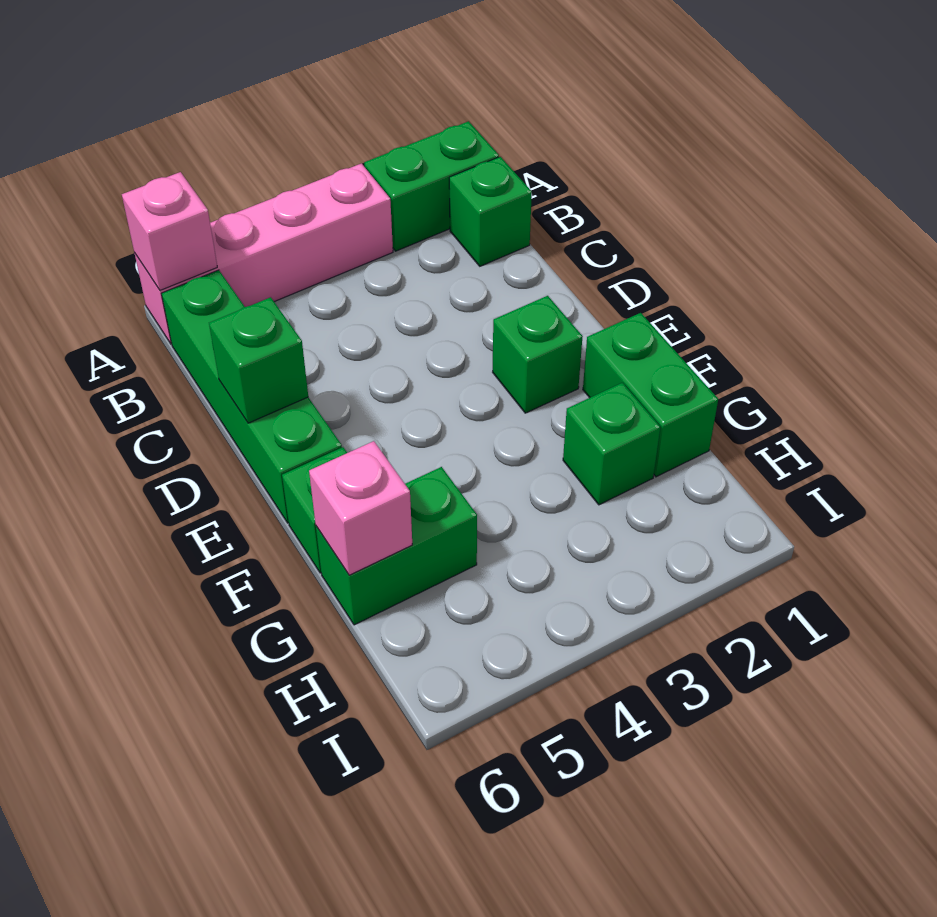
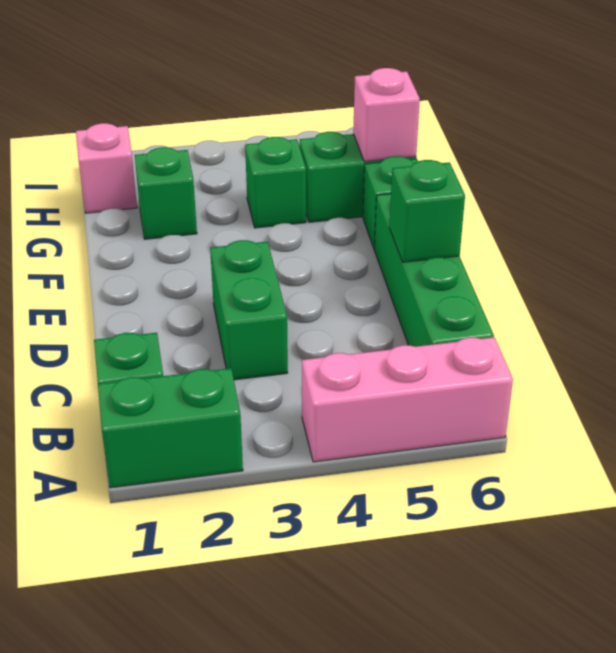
pink 1x4 brick [135,163,393,344] -> pink 1x3 brick [302,337,513,462]
pink 1x1 brick [122,172,217,290] -> pink 1x1 brick moved to [76,123,137,213]
green 1x1 brick [493,296,583,413] -> green 1x1 brick moved to [245,137,306,228]
green 1x2 brick [583,313,718,477] -> green 1x2 brick moved to [210,240,288,380]

